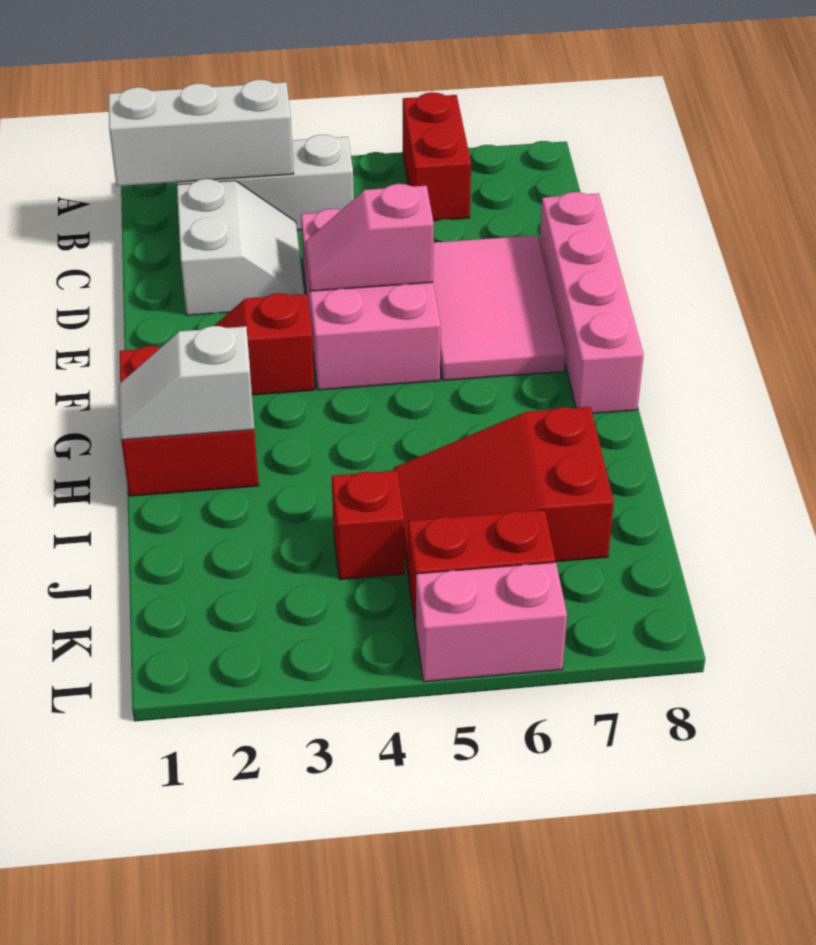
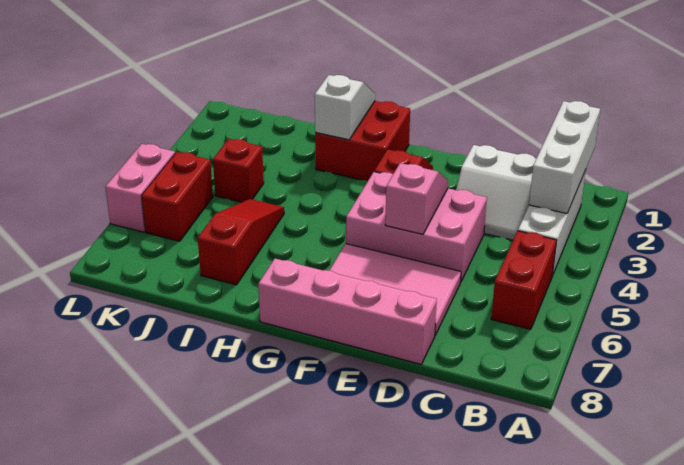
red 1x2 brick [403,92,471,221] -> red 1x2 brick turned to [491,231,557,329]
red 2x3 slope [394,407,614,572] -> red 1x3 slope [198,199,284,285]

